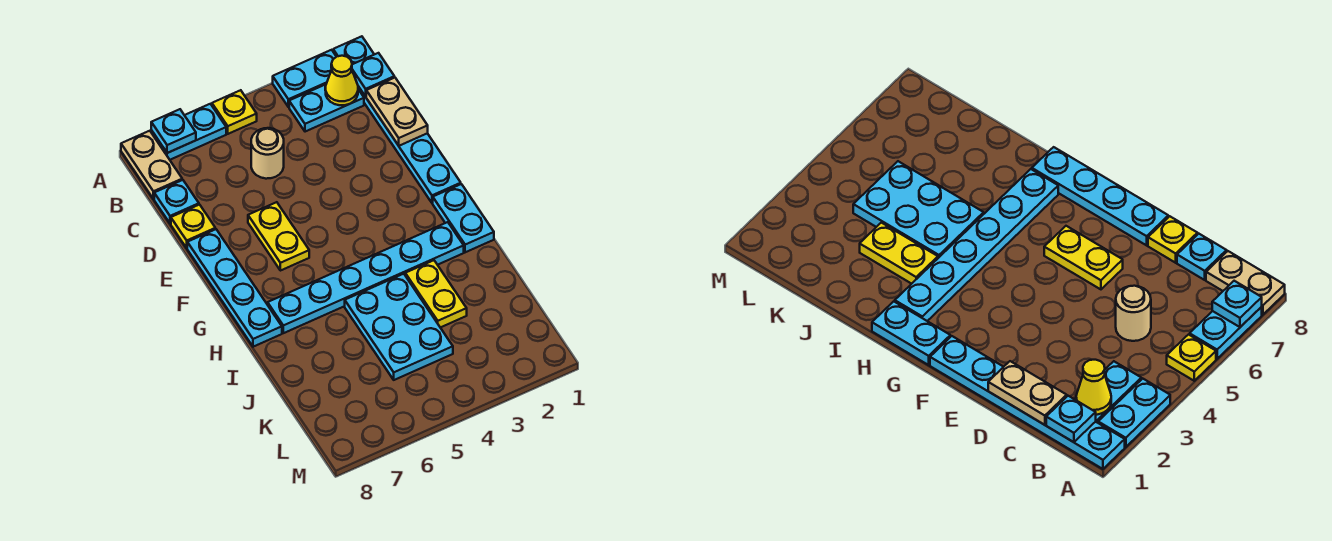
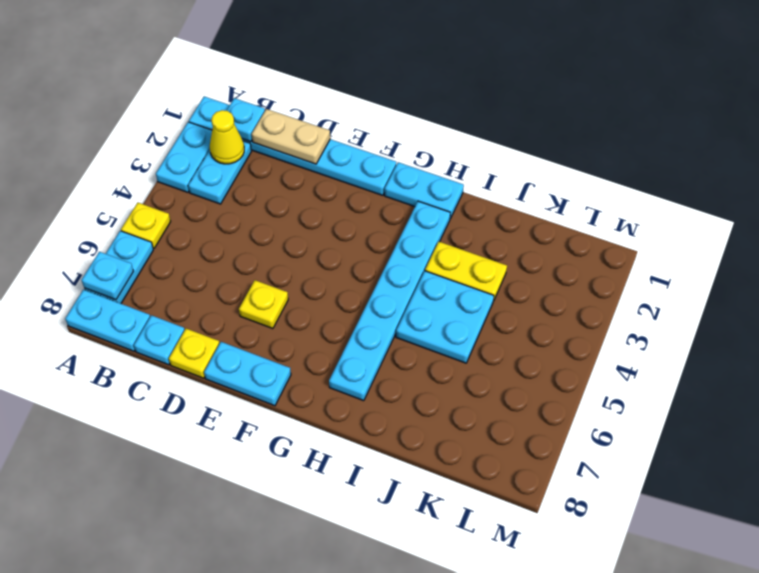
tan 1x2 plate [121,131,182,199] -> cyan 1x2 plate [65,290,150,351]
tan 1x1 round brick [251,128,284,179] -> none
yellow 1x2 plate [248,202,309,271] -> yellow 1x1 plate [239,280,288,329]
cyan 1x4 plate [187,229,282,347] -> cyan 1x2 plate [204,342,291,406]
cyan 2x3 plate [345,274,453,380] -> cyan 2x2 plate [396,271,494,363]

